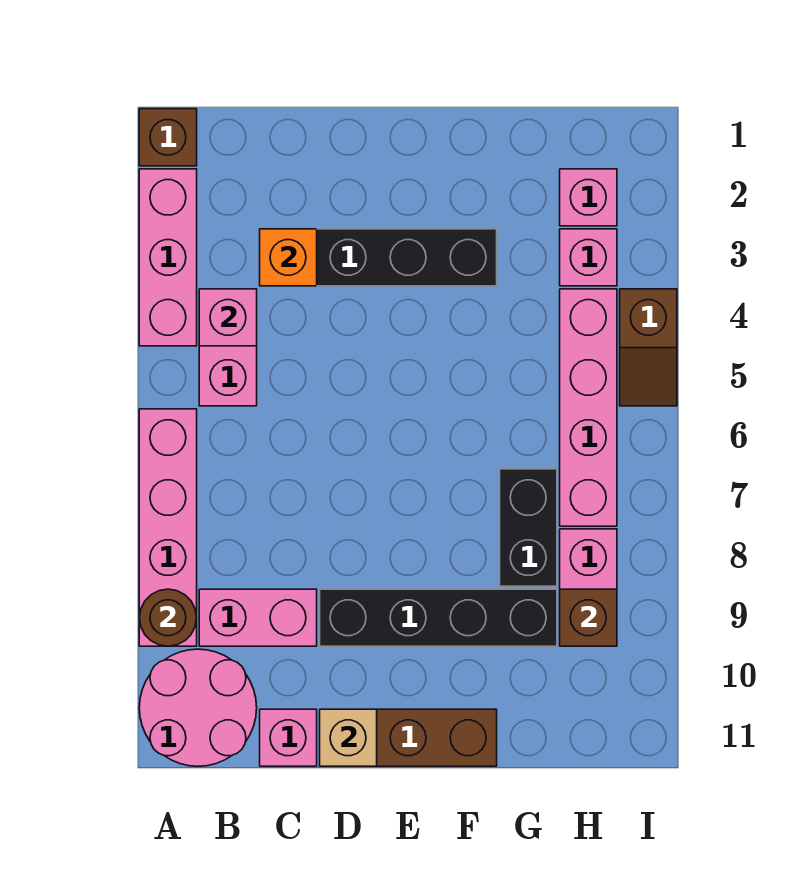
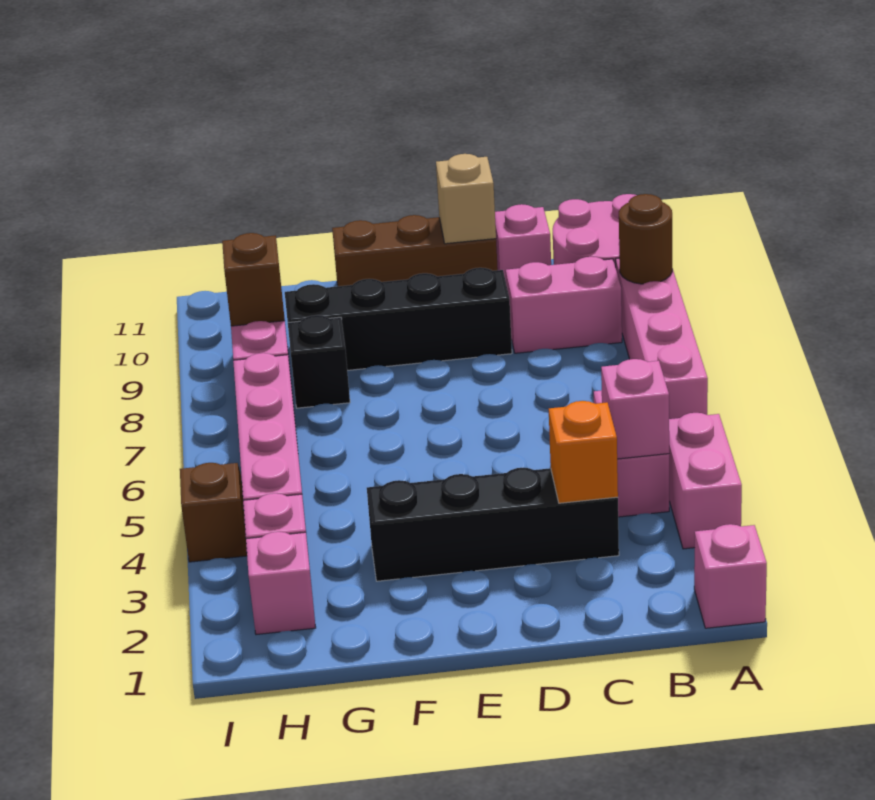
brown 1x1 brick [139,109,197,166] -> pink 1x1 brick [694,524,767,628]
pink 1x3 brick [139,169,197,346] -> pink 1x2 brick [669,413,742,549]
black 1x2 brick [500,469,557,586] -> black 1x1 brick [288,315,350,408]

